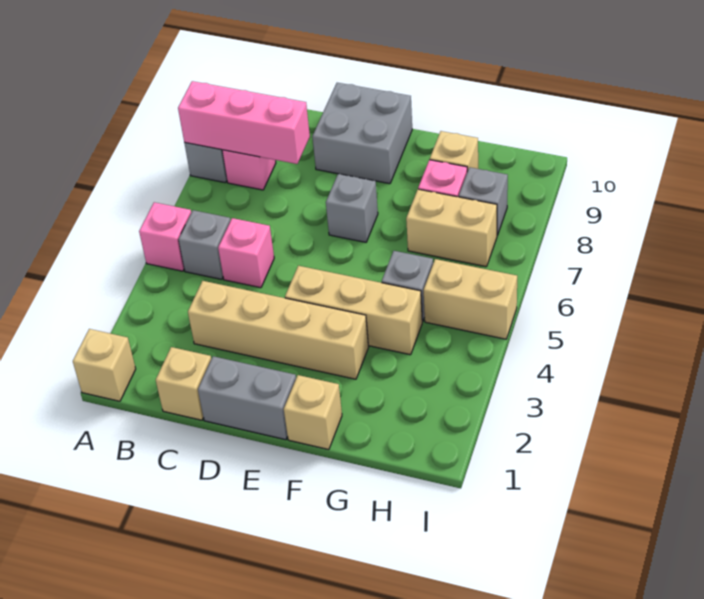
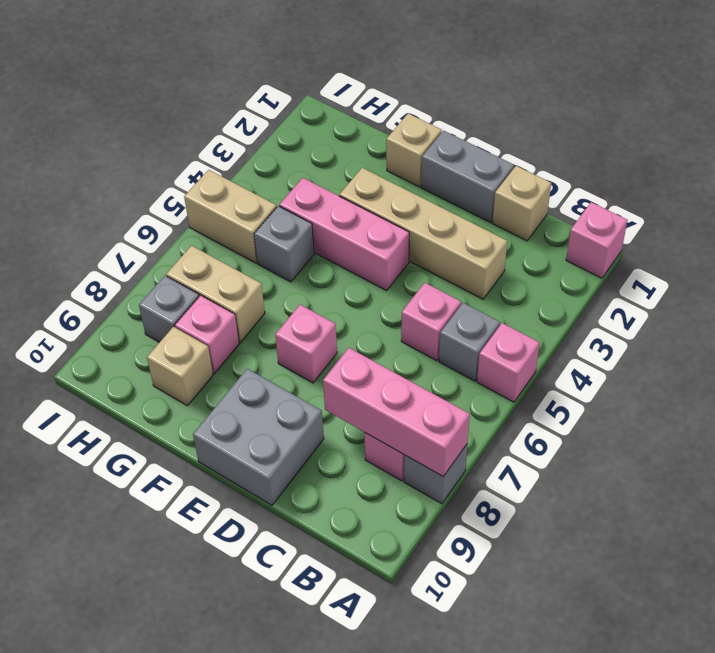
tan 1x1 brick [73,329,136,401] -> pink 1x1 brick [566,202,628,278]
tan 1x3 brick [285,266,422,355] -> pink 1x3 brick [279,178,409,291]
grey 1x1 brick [326,174,378,242] -> pink 1x1 brick [275,305,337,383]

